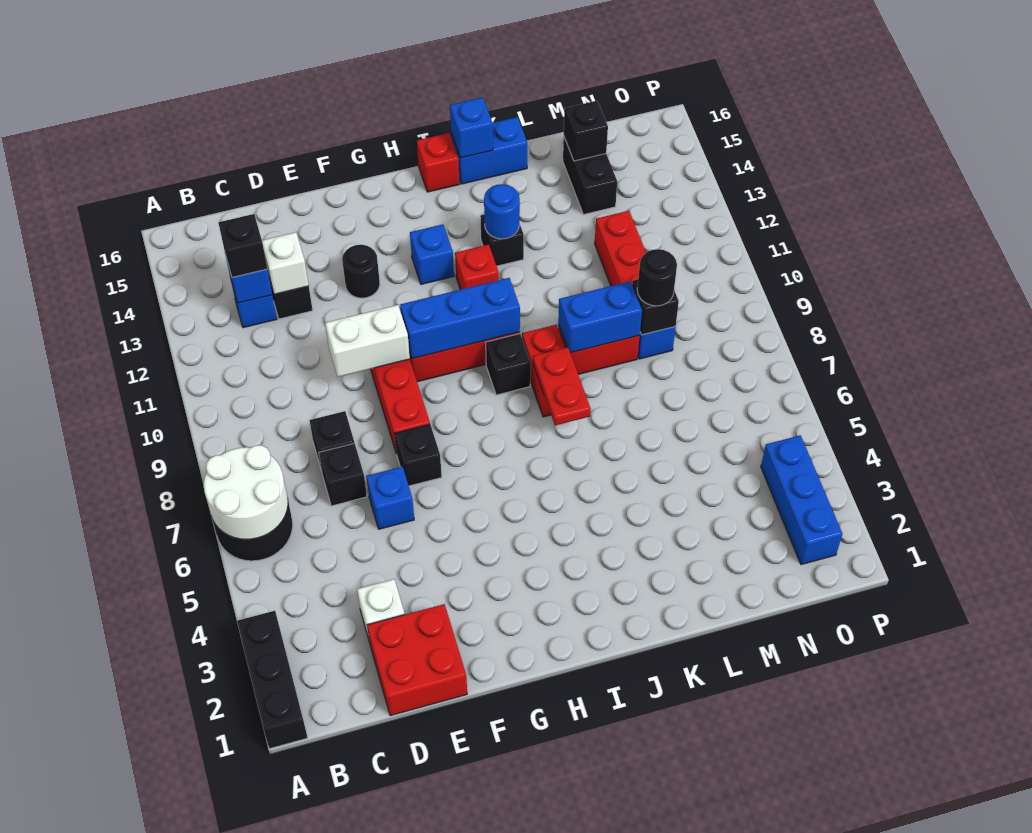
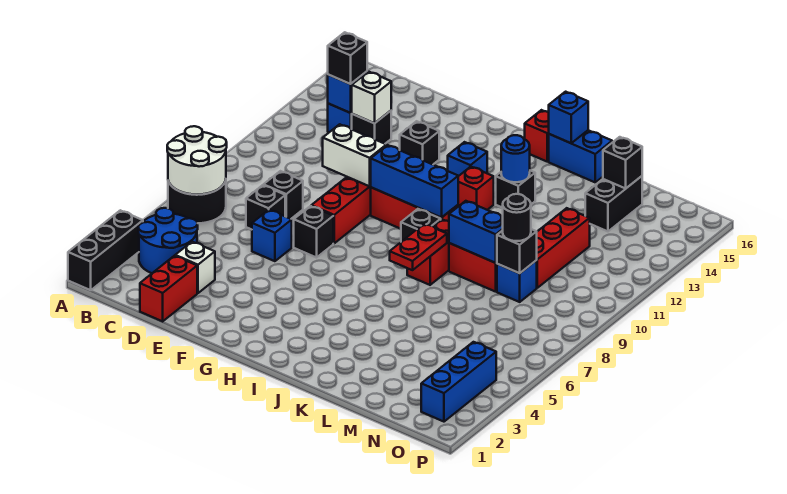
none -> blue 2x2 round brick [138,208,198,273]
red 2x2 brick [367,604,467,716] -> red 1x2 brick [140,256,197,321]
black 1x1 round brick [342,245,380,298] -> black 1x1 brick [400,121,439,164]

